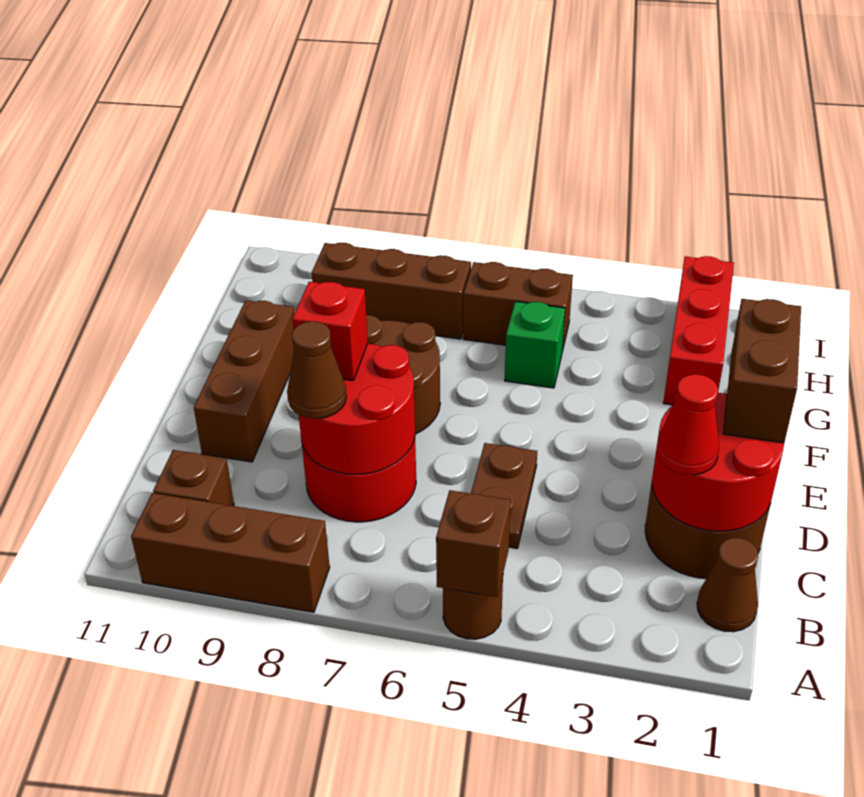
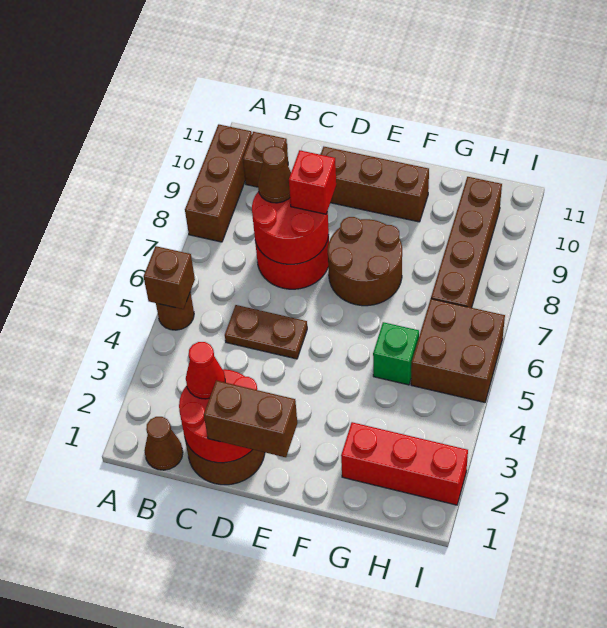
brown 1x2 brick [463,262,573,351] -> brown 2x2 brick [411,299,505,402]
brown 1x3 brick [312,243,471,339] -> brown 1x4 brick [431,177,502,308]

